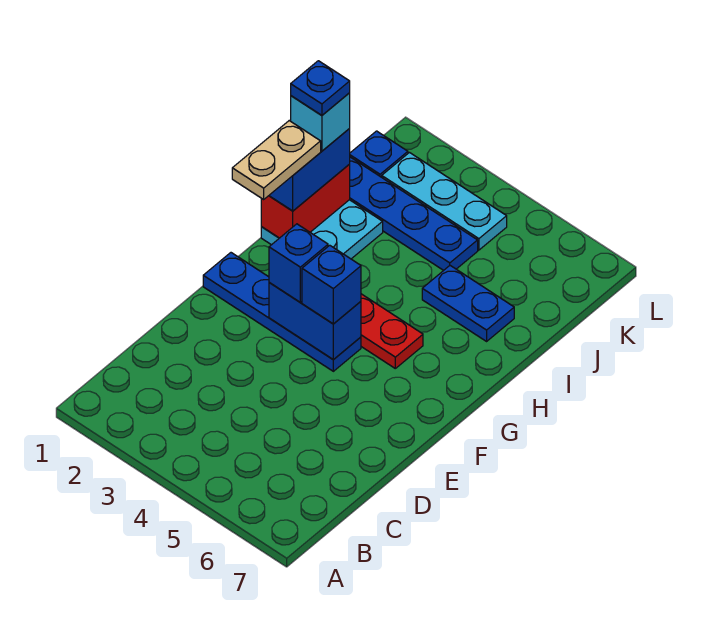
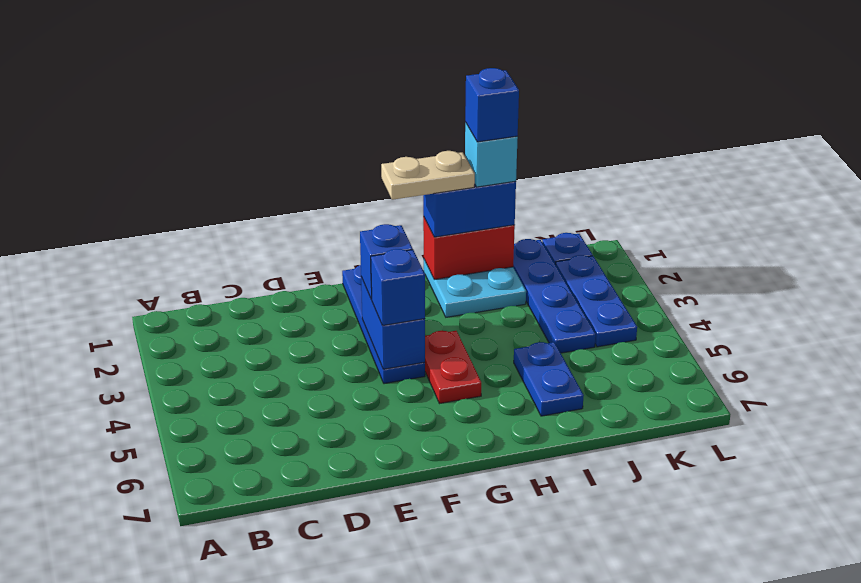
blue 1x1 plate [291,61,350,115] -> blue 1x1 brick [465,68,519,142]
cyan 1x3 plate [382,153,507,250] -> blue 1x3 plate [555,255,637,347]

